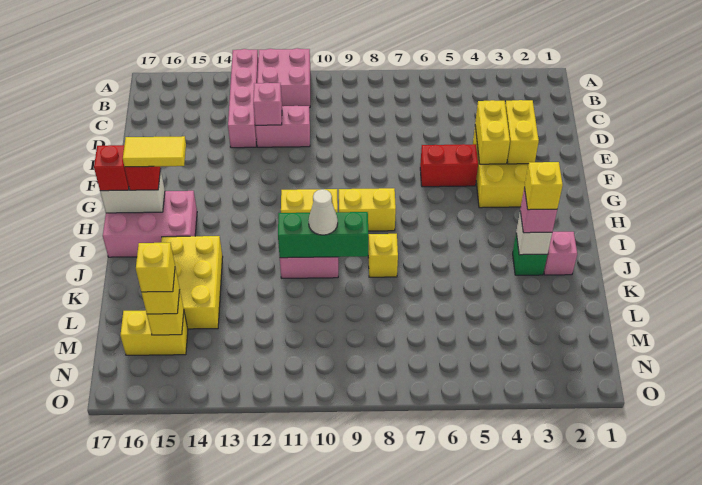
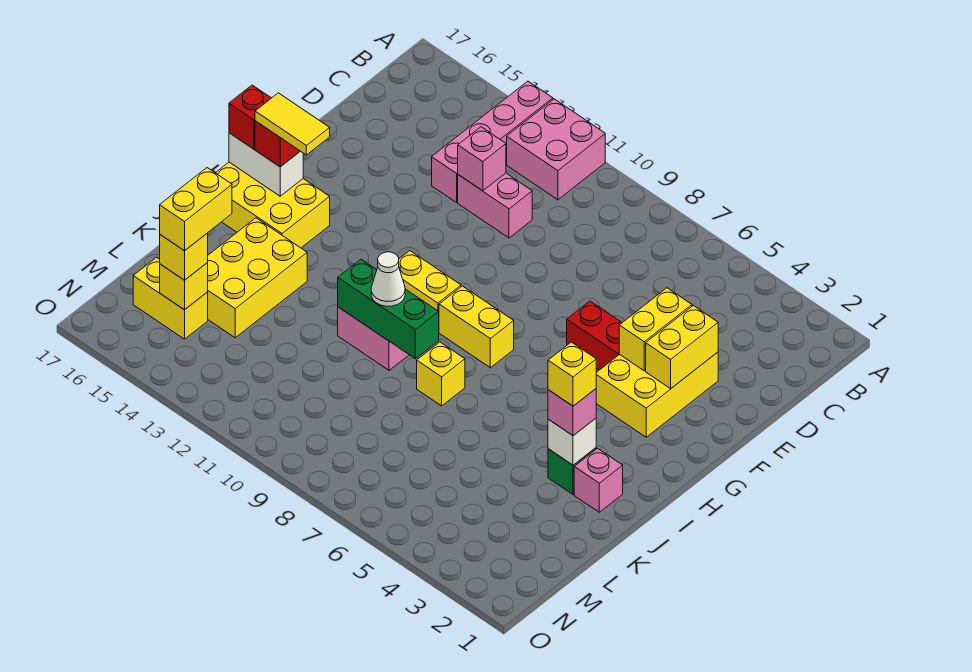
pink 2x3 brick [103,191,197,257] -> yellow 2x3 brick [216,162,330,248]
yellow 1x1 brick [136,243,175,292] -> yellow 1x2 brick [160,168,232,251]

